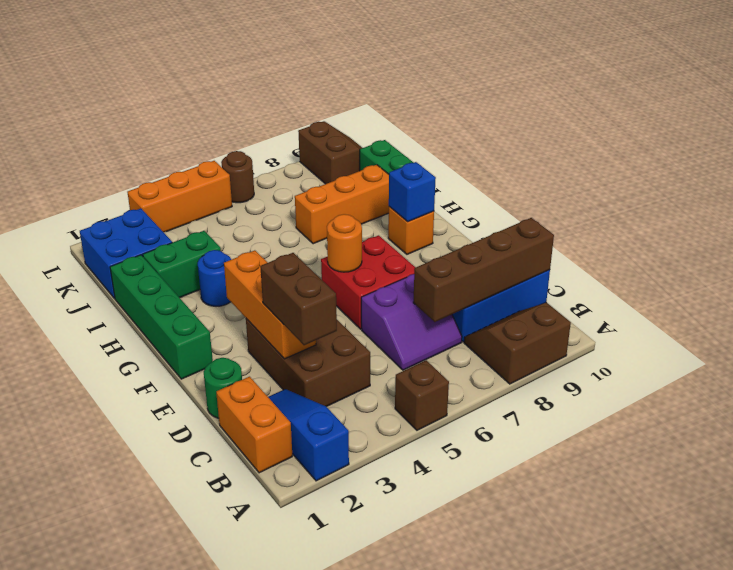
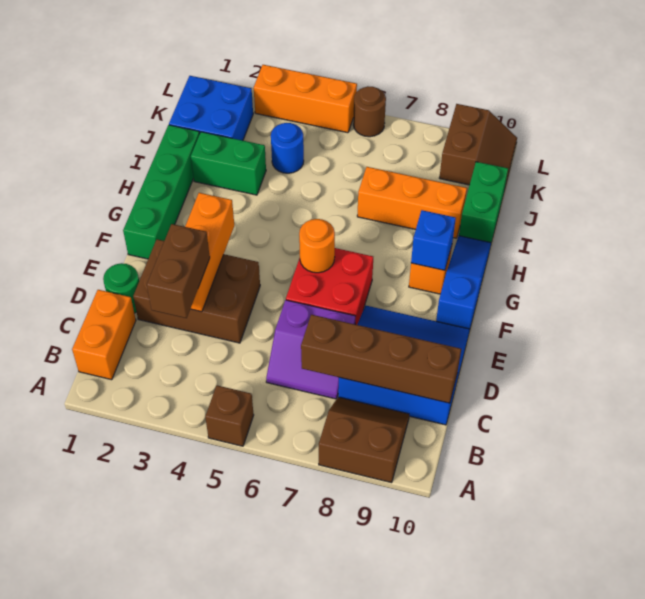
blue 1x3 slope [268,389,349,481] -> blue 1x3 slope moved to [436,236,491,329]
brown 2x3 brick [246,319,370,407] -> brown 2x3 brick turned to [133,239,260,343]
blue 1x1 round brick [198,250,231,306] -> blue 1x1 round brick moved to [271,123,304,173]

